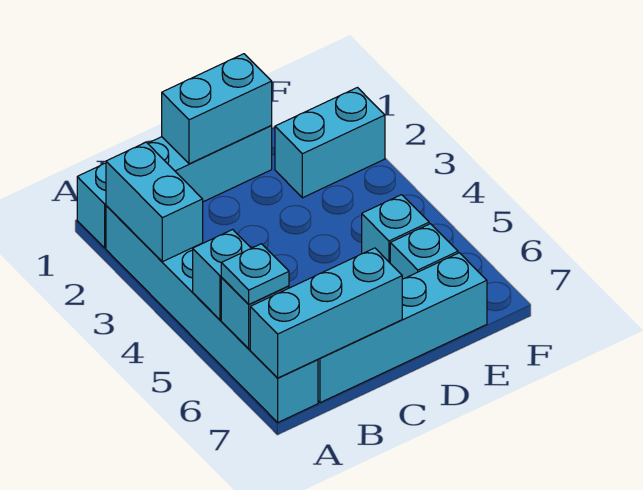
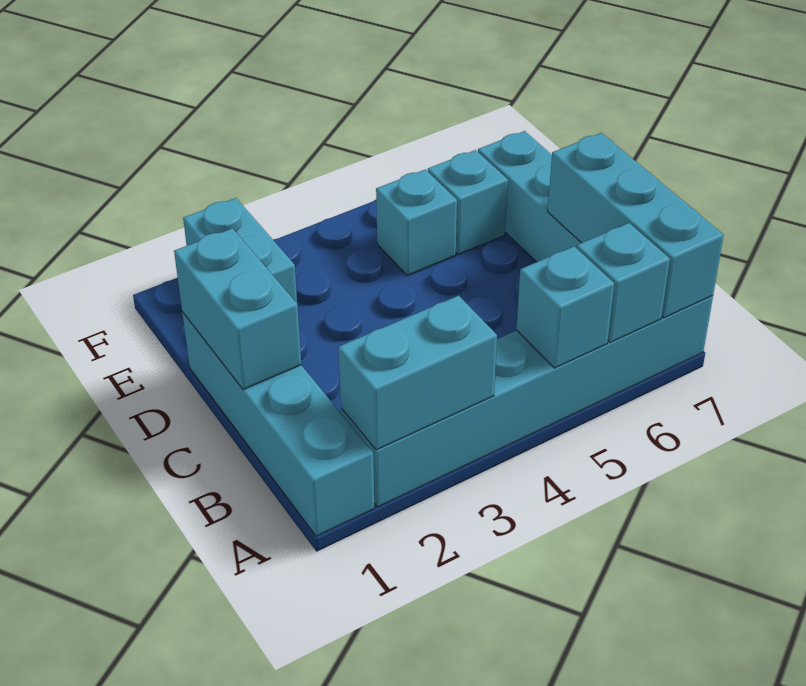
cyan 1x1 plate [221,244,289,304] -> none

